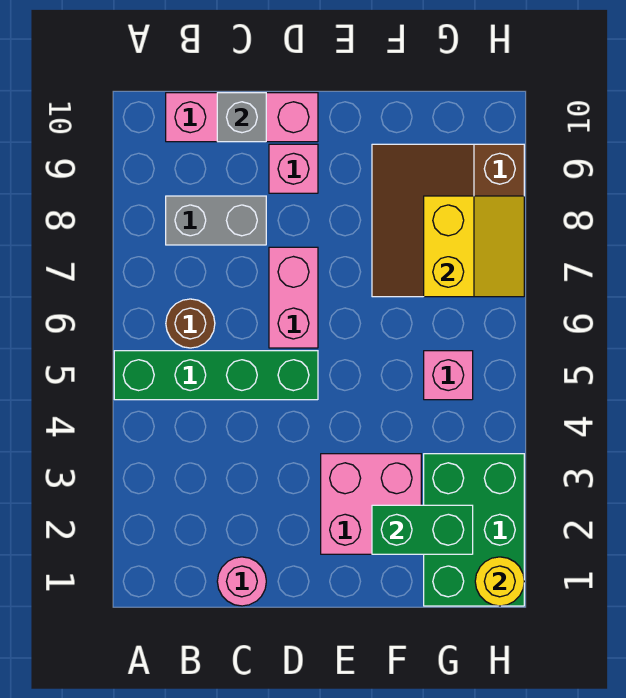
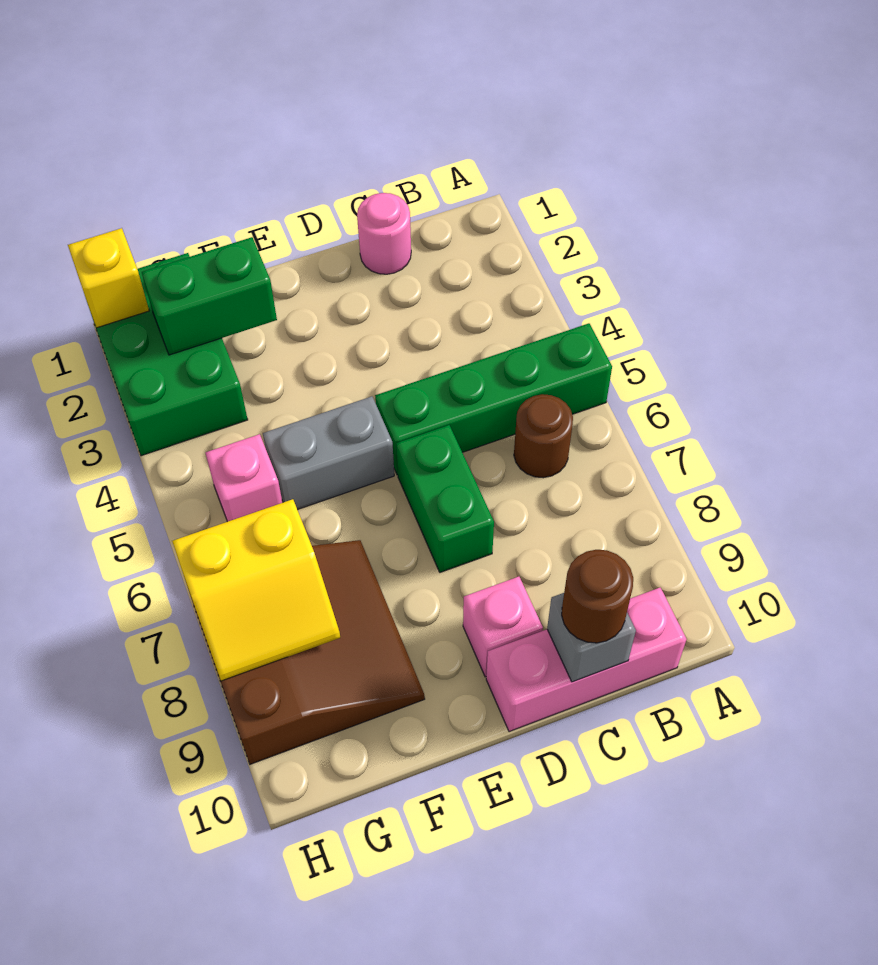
grey 1x2 brick [166,196,266,245] -> grey 1x2 brick moved to [263,396,394,510]
none -> brown 1x1 round brick [562,550,633,643]
pink 1x2 brick [269,247,318,348] -> green 1x2 brick [396,425,494,572]
pink 2x2 brick [321,454,421,554] -> none
yellow 2x2 slope [424,196,524,297] -> yellow 2x2 slope turned to [172,499,340,681]
yellow 1x1 round brick [475,557,524,606] -> yellow 1x1 brick [68,228,149,328]

